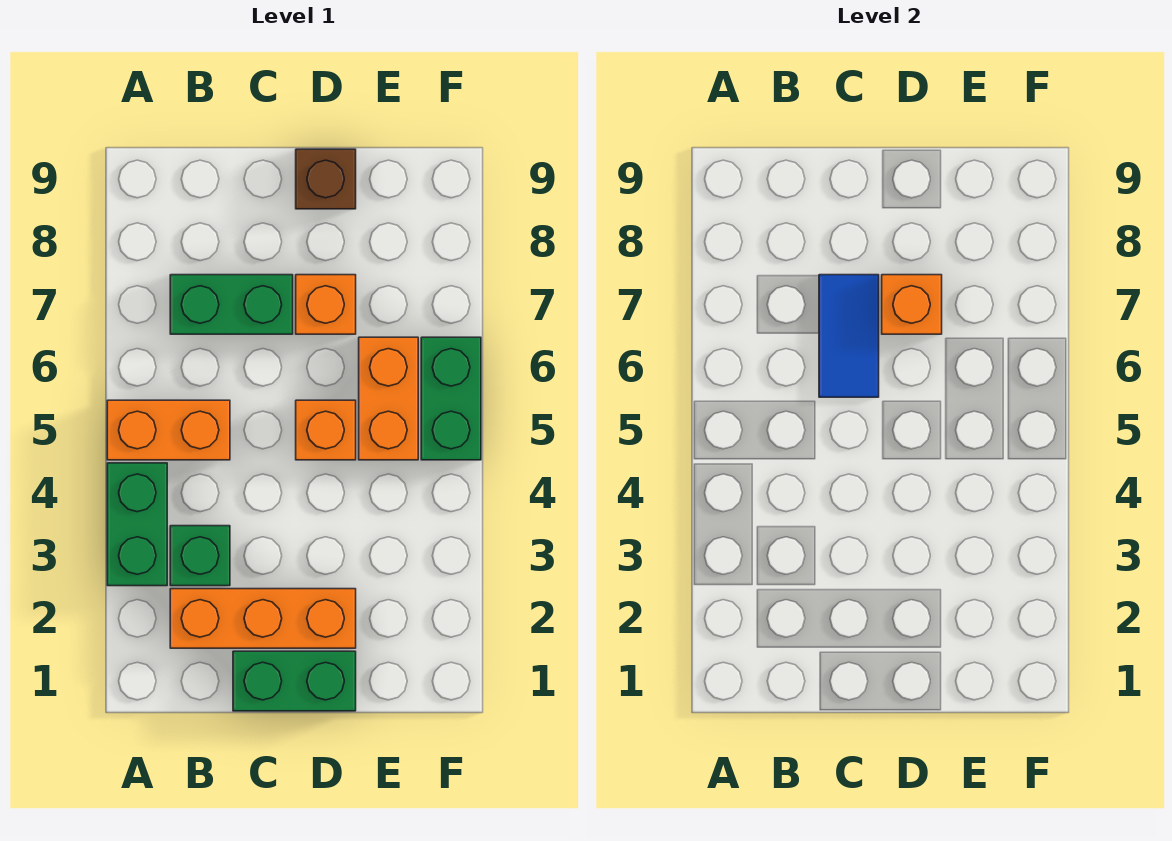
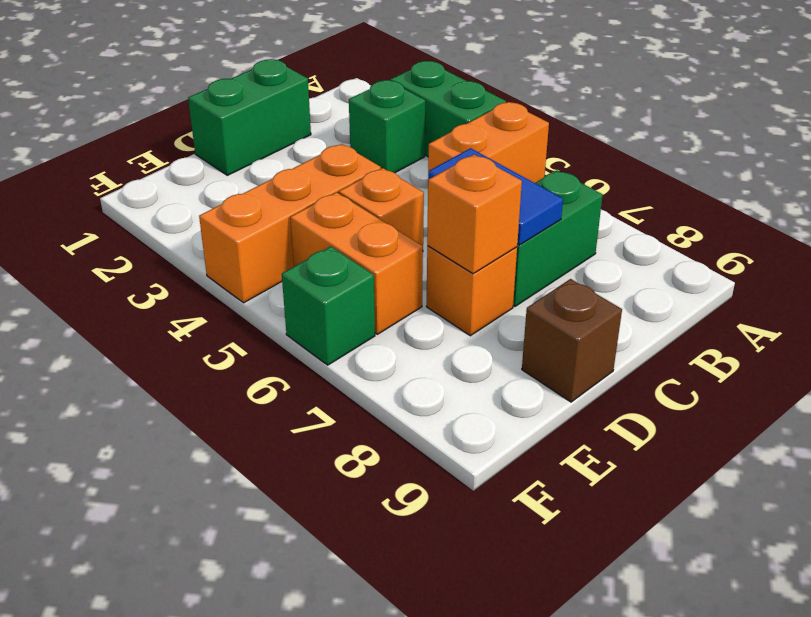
orange 1x3 brick [170,589,356,648] -> orange 1x3 brick moved to [199,144,381,303]
green 1x2 brick [421,337,481,460] -> green 1x1 brick [282,246,375,365]

